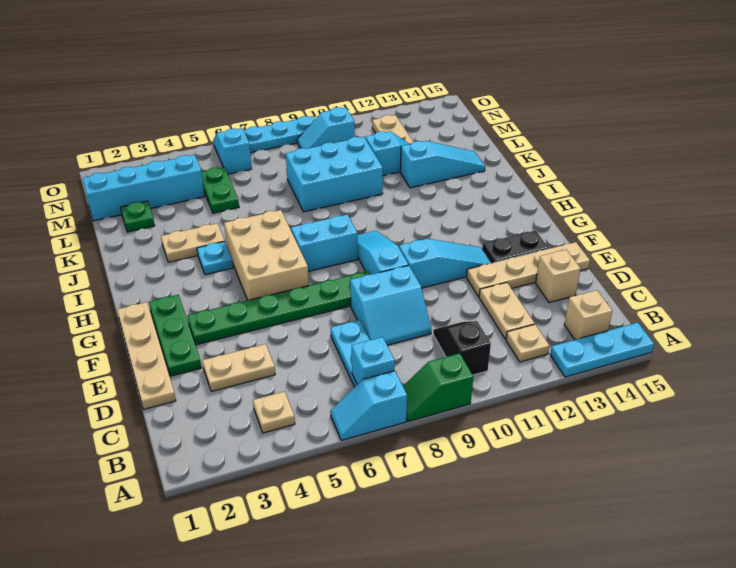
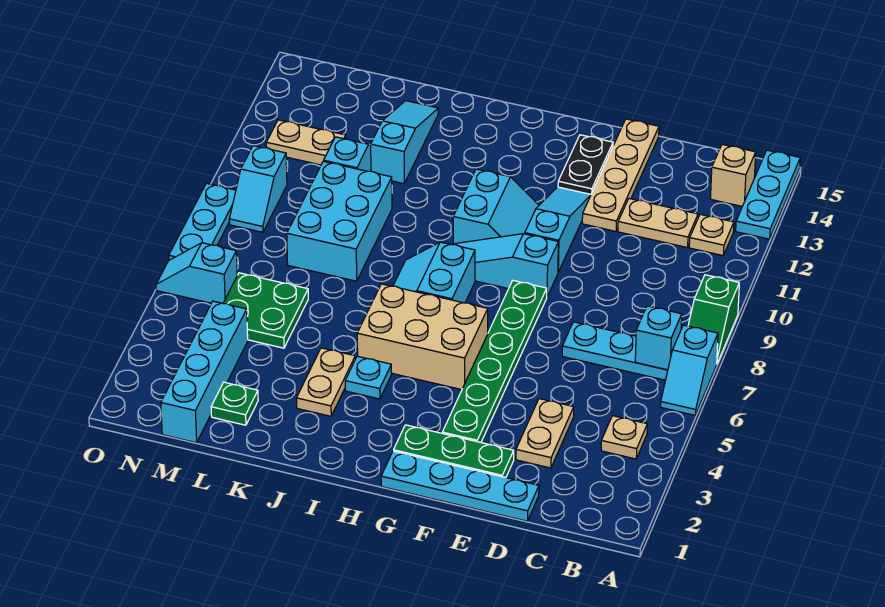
black 1x2 slope [433,321,491,375] -> none
tan 1x4 plate [117,302,176,409] -> cyan 1x4 plate [381,451,539,521]
cyan 2x2 slope [350,265,431,345] -> cyan 2x2 slope moved to [453,169,539,244]
tan 1x1 brick [536,250,581,303] -> none
green 1x2 plate [202,167,239,213] -> green 2x2 plate [223,273,308,348]

